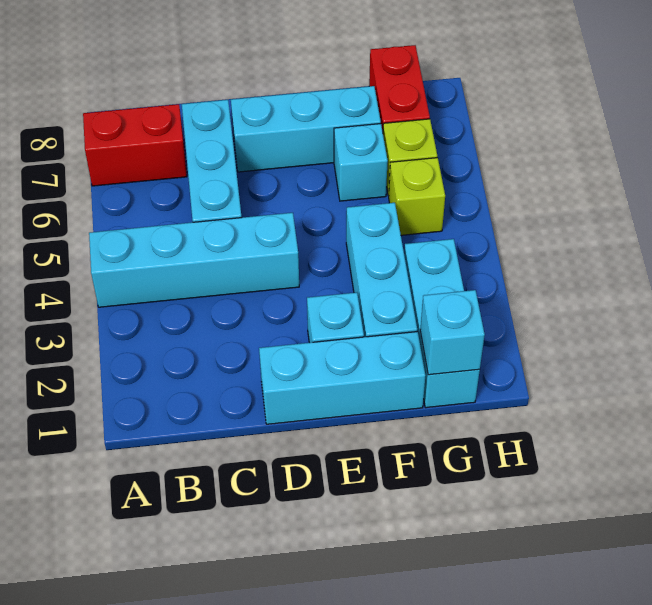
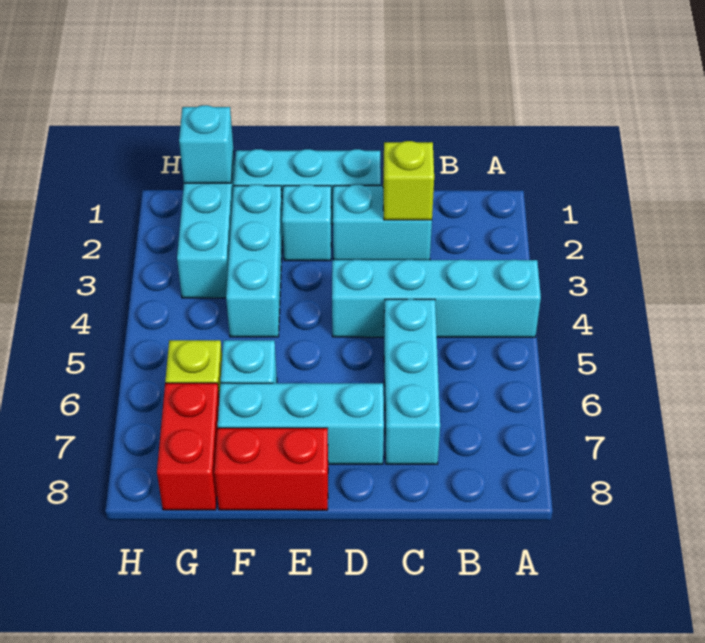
red 1x2 brick [83,104,187,186] -> red 1x2 brick moved to [214,428,328,510]
none -> cyan 1x2 brick [333,185,432,260]
lime 1x1 brick [389,158,445,235] -> lime 1x1 brick moved to [383,141,434,220]

